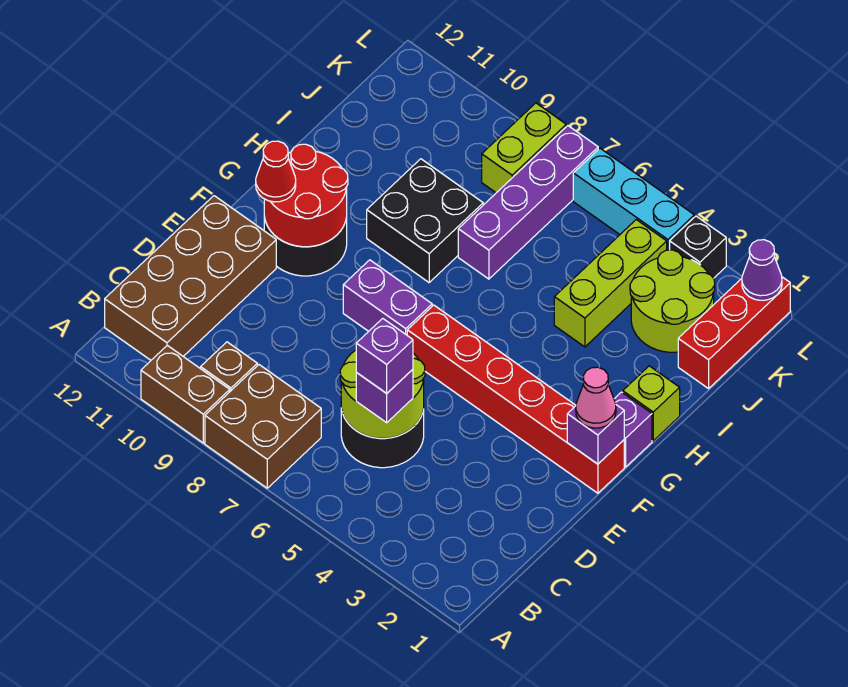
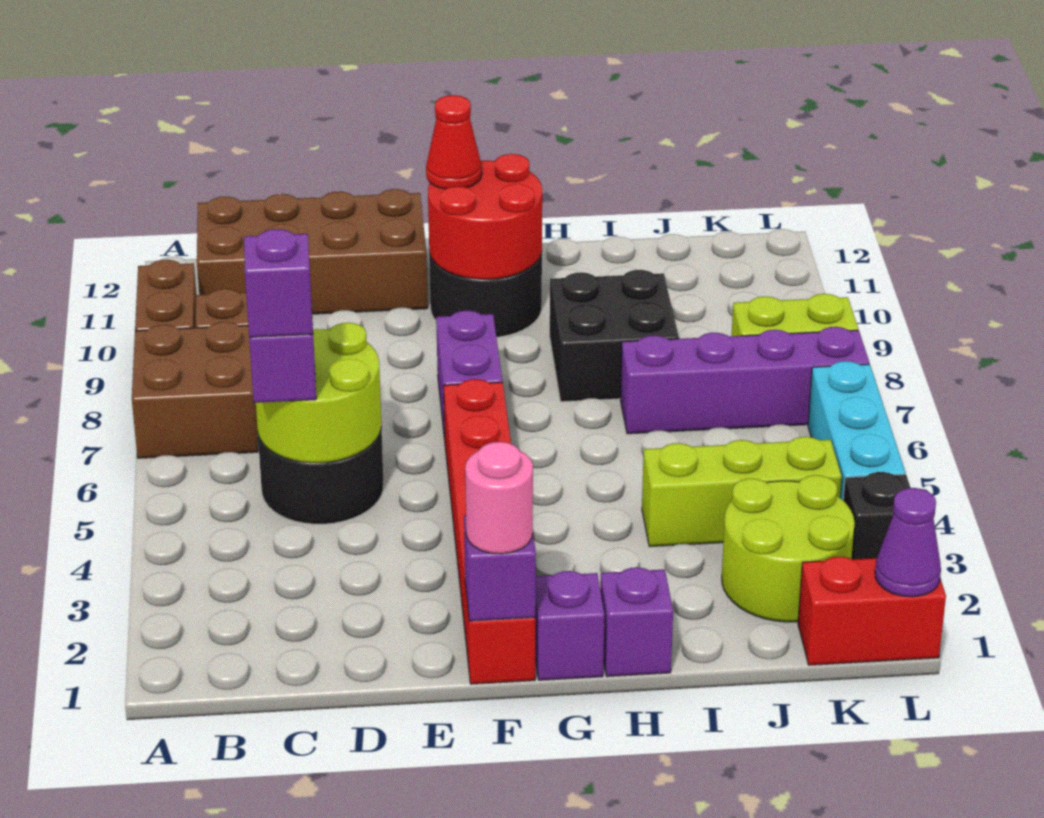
pink 1x1 cone [576,367,616,428] -> pink 1x1 round brick [465,442,533,554]
lime 1x1 brick [623,366,680,441] -> purple 1x1 brick [600,567,673,677]
red 1x3 brick [678,277,790,389] -> red 1x2 brick [798,557,946,665]

